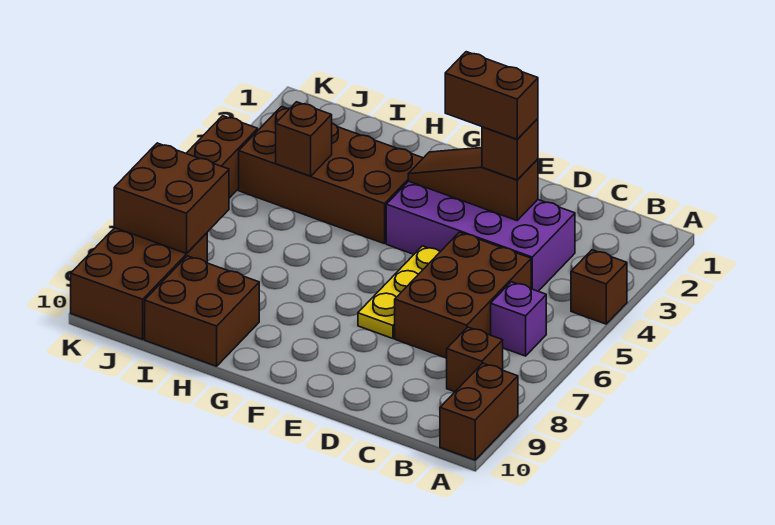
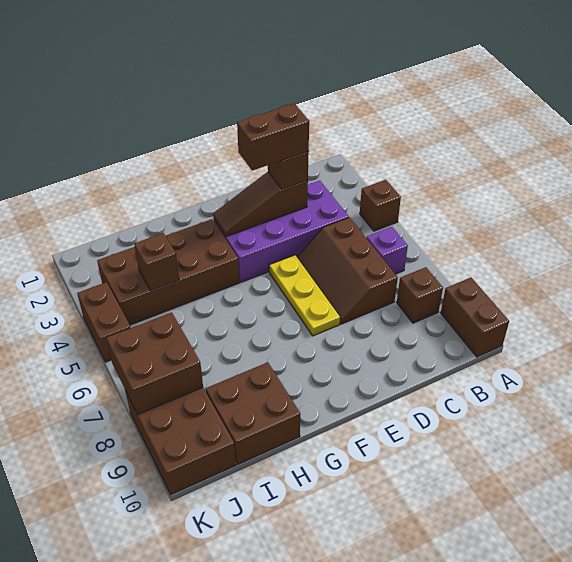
brown 2x3 brick [395,232,531,358] -> brown 2x3 slope [297,217,398,324]

